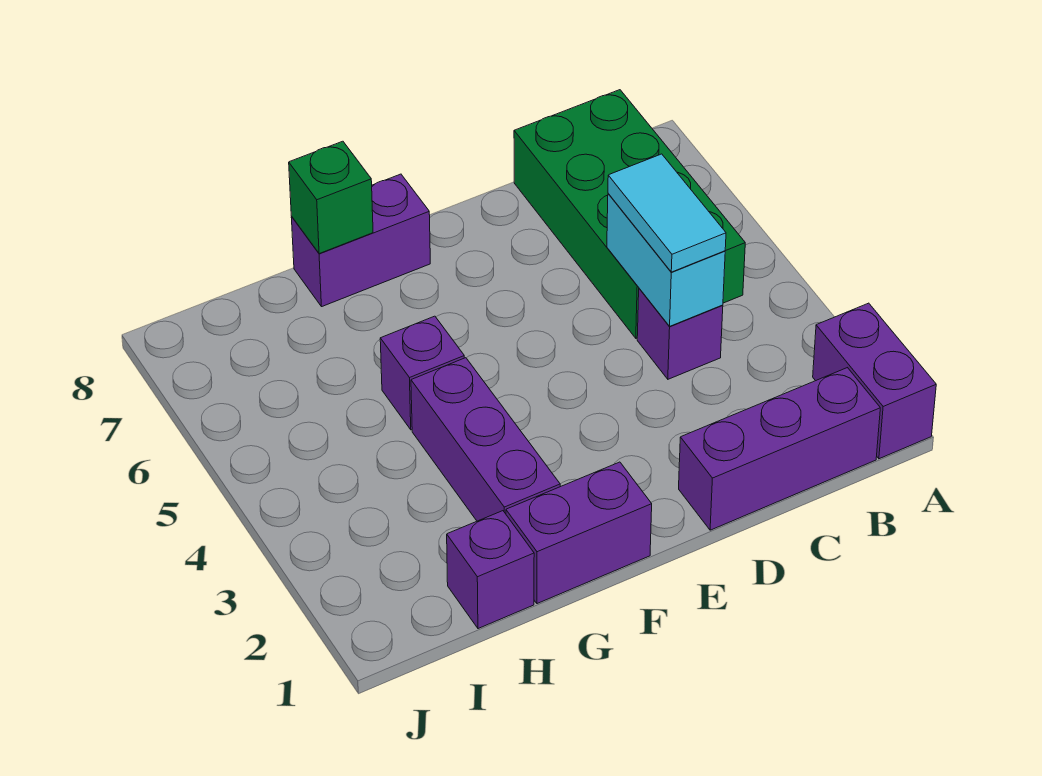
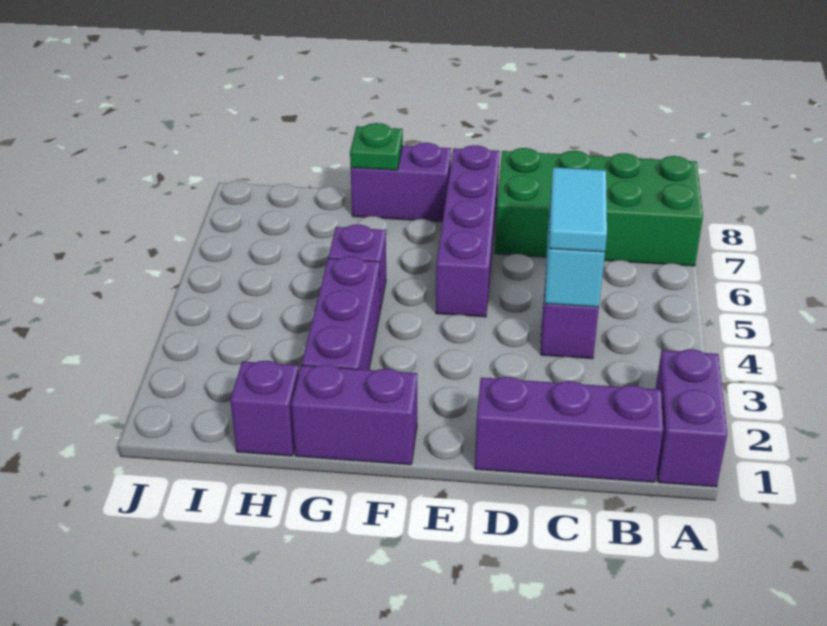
green 2x4 brick [514,90,745,338] -> green 2x4 brick turned to [495,148,703,266]
none -> purple 1x4 brick [436,145,500,317]
green 1x1 brick [289,141,373,254] -> green 1x1 plate [350,123,403,170]

